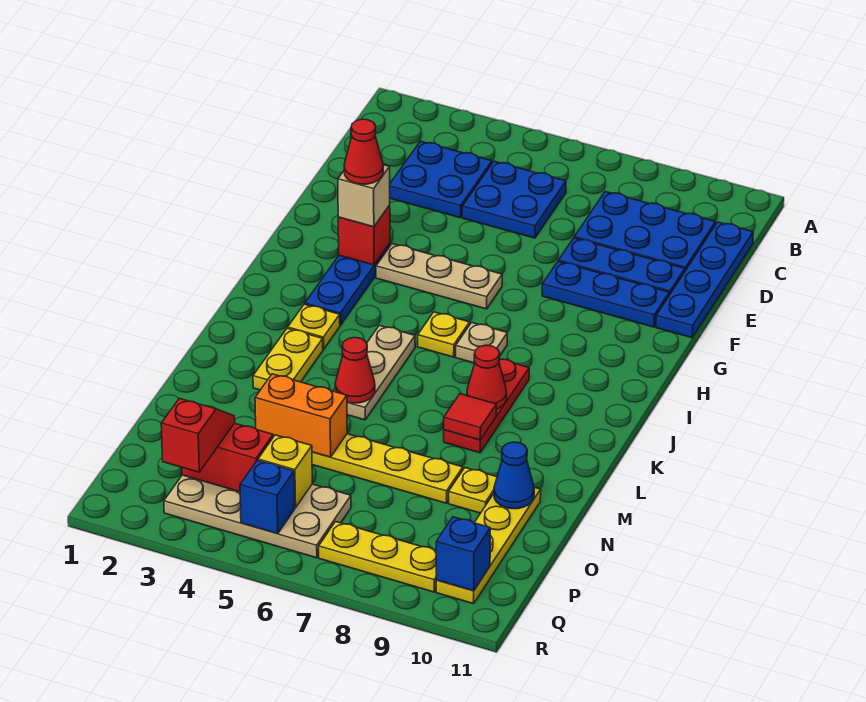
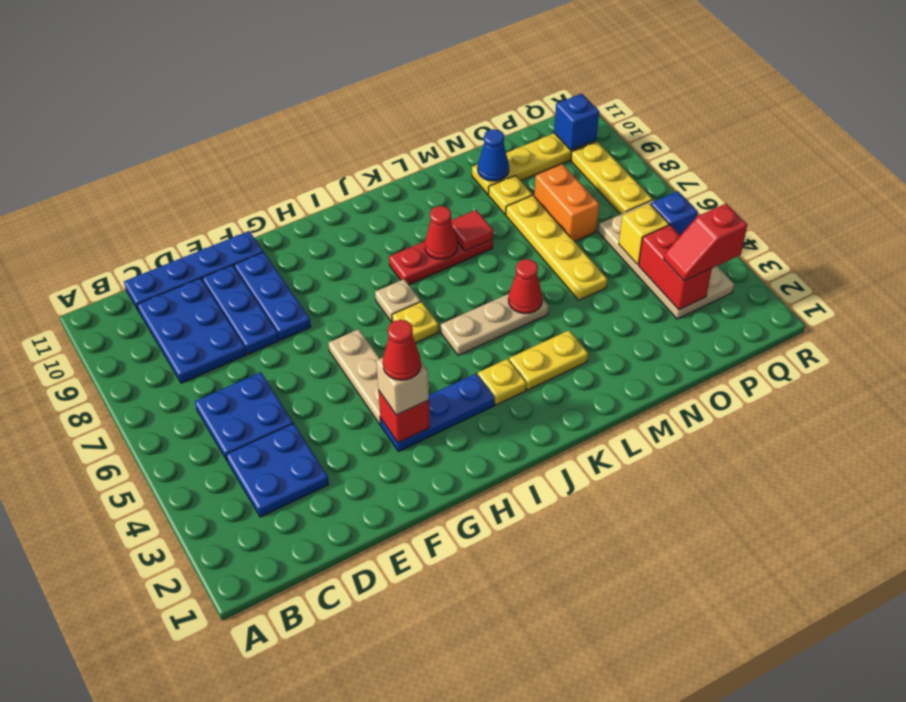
orange 1x2 brick [255,374,347,457] -> orange 1x2 brick moved to [534,164,599,242]

